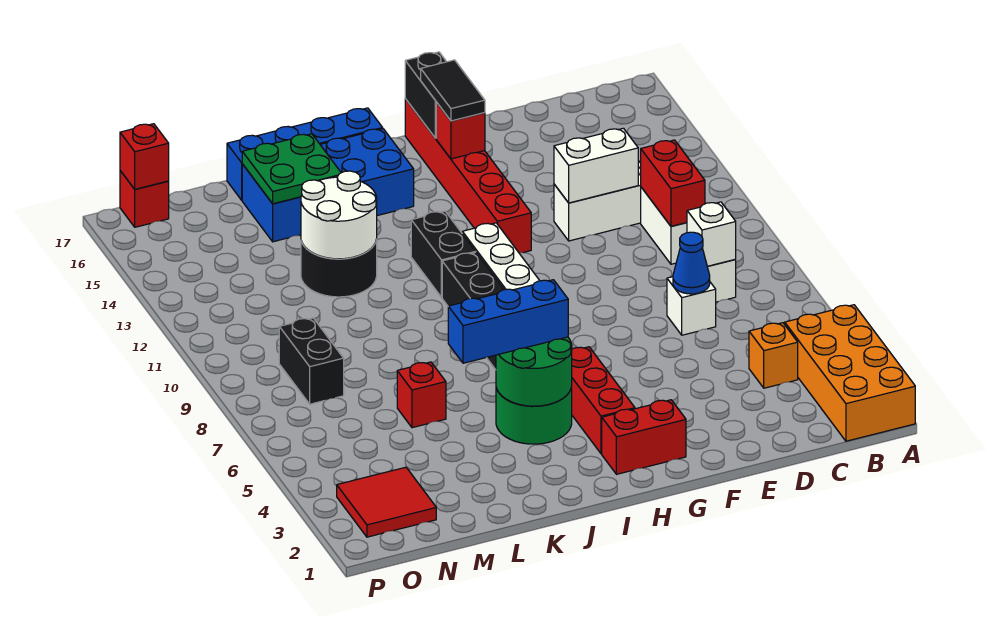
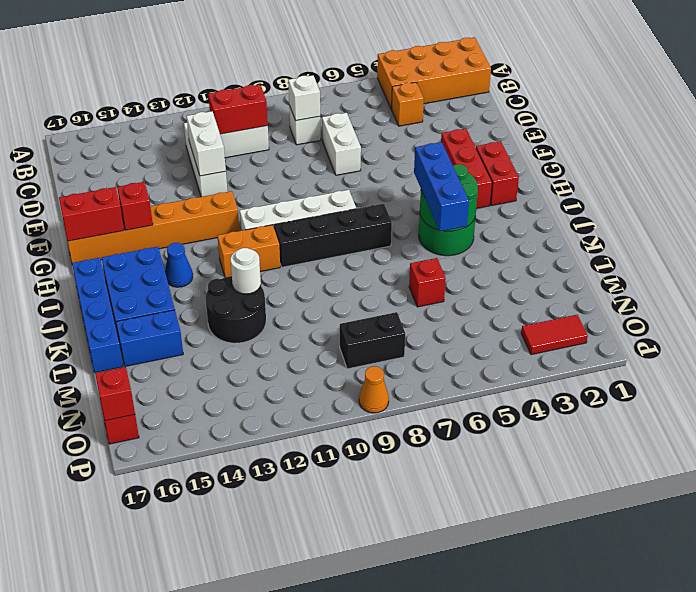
white 1x1 brick [667,277,716,335] -> white 1x2 brick [322,113,361,175]
blue 1x1 cone [673,232,710,294] -> blue 1x1 cone moved to [165,243,193,287]
red 1x6 brick [405,99,531,253] -> orange 1x6 brick [67,191,240,263]
black 1x2 tile [421,60,485,121] -> none
black 1x2 brick [405,52,446,138] -> red 1x2 brick [59,187,124,241]
red 1x3 brick [572,347,635,454] -> red 1x3 brick turned to [441,129,492,209]
black 1x2 brick [411,211,475,298] -> orange 1x2 brick [217,225,280,277]
white 2x2 round brick [301,171,377,259] -> white 1x1 round brick [230,248,261,294]
green 2x2 plate [242,134,341,204] -> none
red 2x2 tile [337,467,436,537] -> red 1x2 tile [521,315,588,355]
none -> orange 1x1 cone [359,366,389,413]

